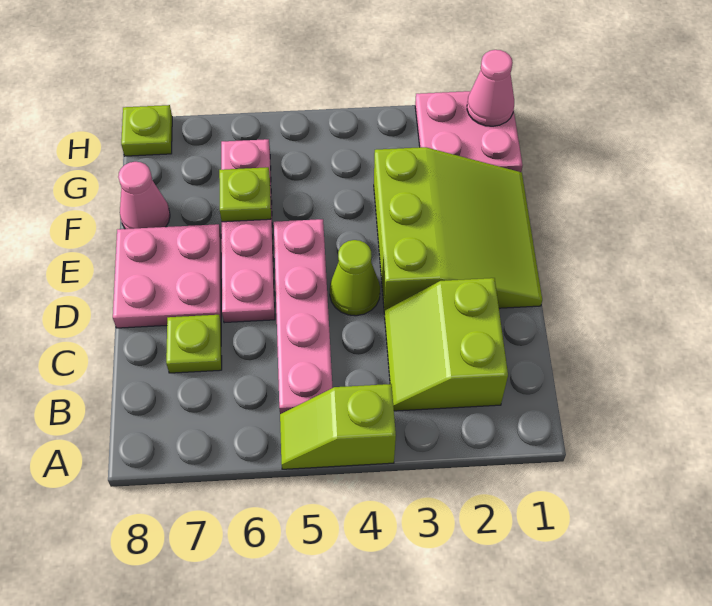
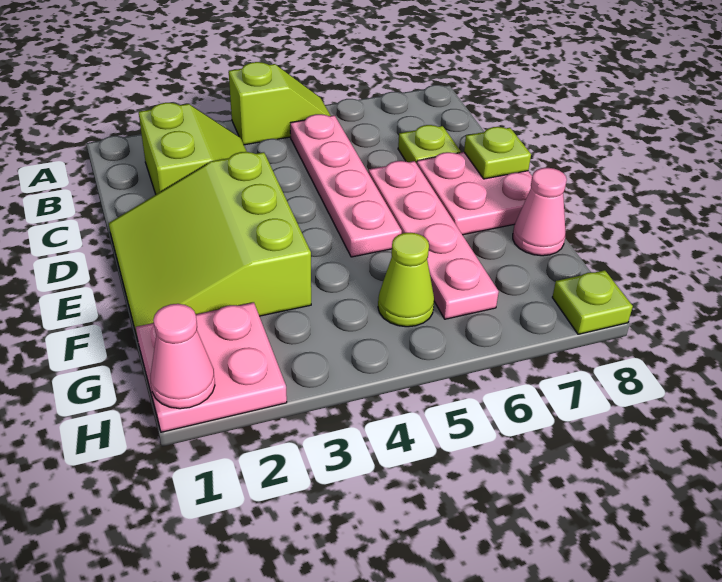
lime 1x1 cone [330,240,380,316] -> lime 1x1 cone moved to [378,233,434,327]
lime 1x1 plate [219,167,271,222] -> lime 1x1 plate moved to [464,127,531,179]

